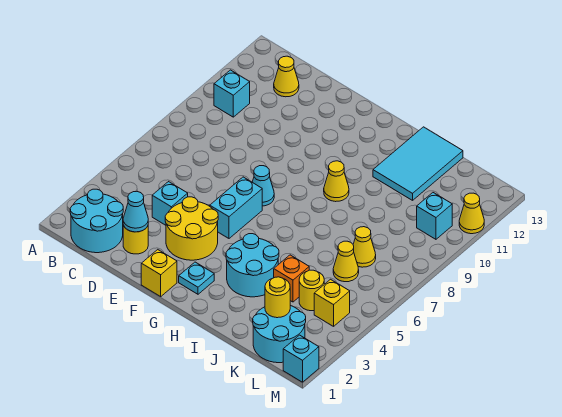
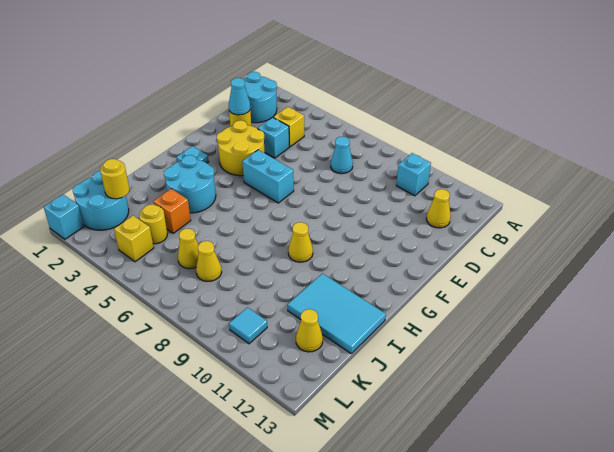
yellow 1x1 brick [141,250,177,296] -> yellow 1x1 brick moved to [273,107,304,147]
cyan 1x1 cone [252,166,274,206] -> cyan 1x1 cone moved to [331,137,353,174]
cyan 1x1 brick [417,193,452,239] -> cyan 1x1 tile [229,308,267,344]
yellow 1x1 cone [459,193,484,234] -> yellow 1x1 cone moved to [296,309,323,352]

